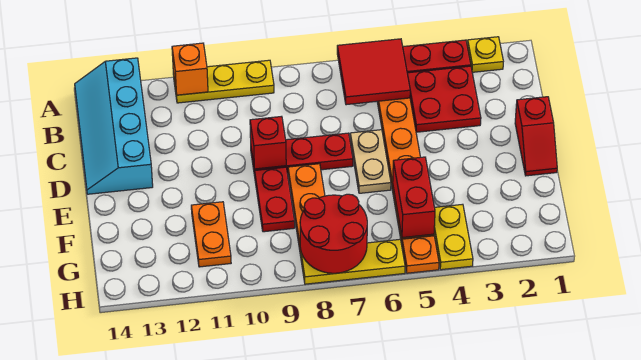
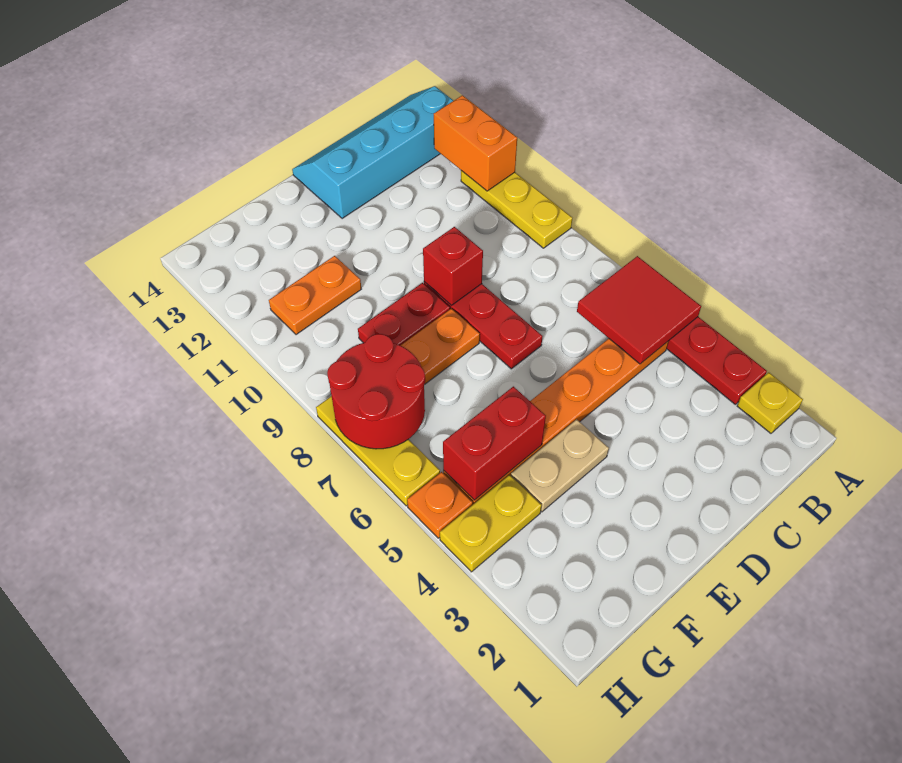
orange 1x1 brick [172,43,208,95] -> orange 1x2 brick [434,95,517,191]
red 2x2 plate [407,66,481,132] -> none
red 1x2 slope [515,97,557,176] -> none
tan 1x2 plate [350,130,391,193] -> tan 1x2 plate moved to [511,419,609,512]

